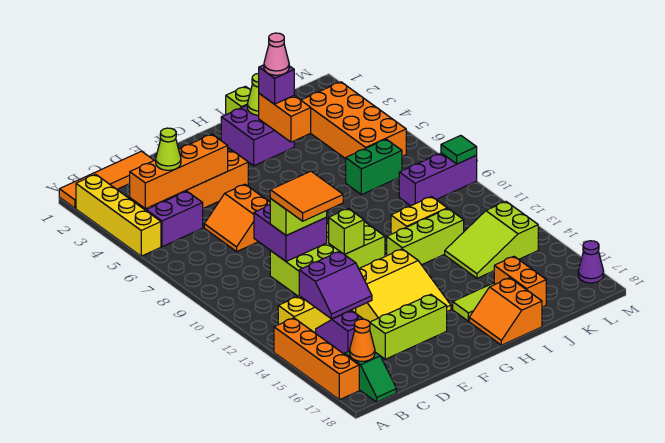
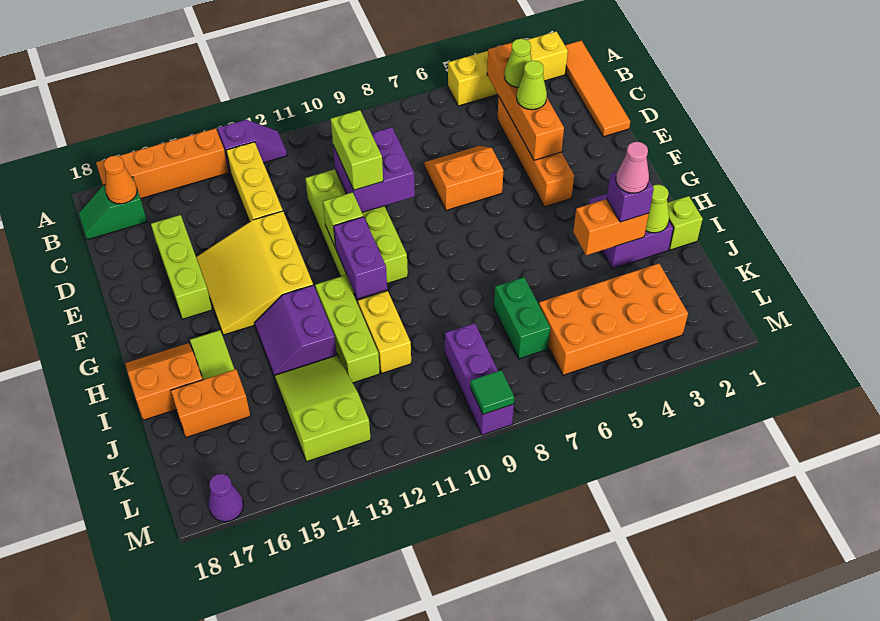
purple 1x2 brick [146,191,203,247] -> purple 1x2 brick moved to [334,217,387,299]
purple 2x2 slope [299,251,372,319] -> purple 2x2 slope moved to [255,285,337,377]
purple 1x2 slope [316,311,363,354] -> purple 1x2 slope moved to [217,120,287,171]
none -> lime 1x1 cone [517,61,547,110]
orange 2x2 tile [270,171,343,221] -> none

